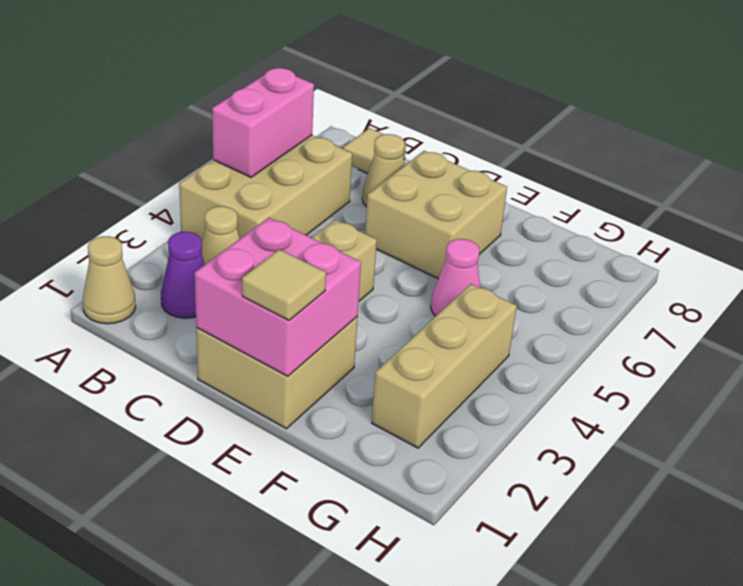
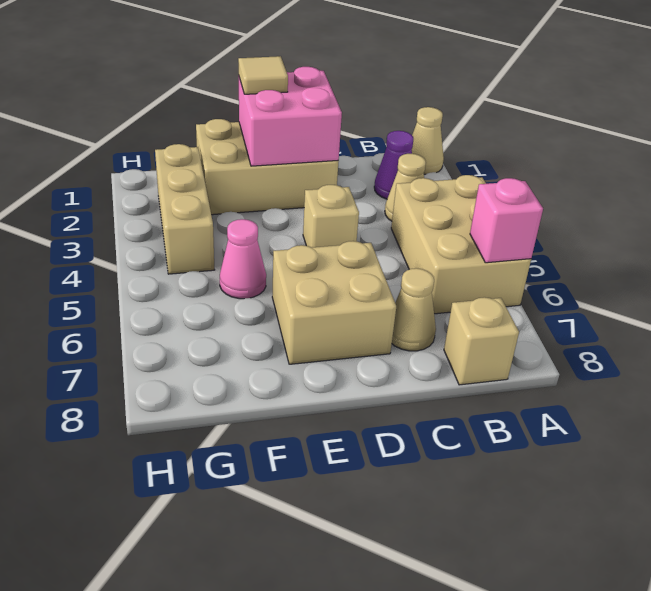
pink 1x2 brick [212,68,314,177] -> pink 1x1 brick [470,178,543,263]
tan 1x1 tile [343,128,406,174] -> tan 1x1 brick [444,297,519,385]
tan 2x2 brick [196,317,358,429] -> tan 2x3 brick [196,119,339,215]

